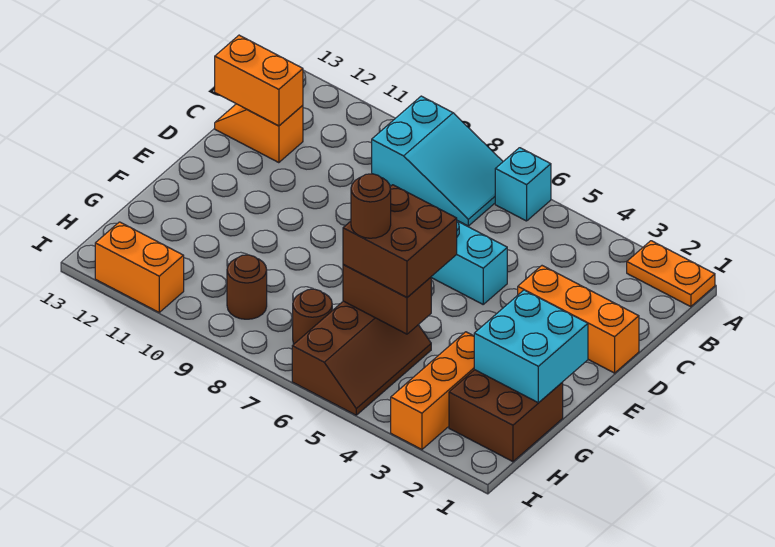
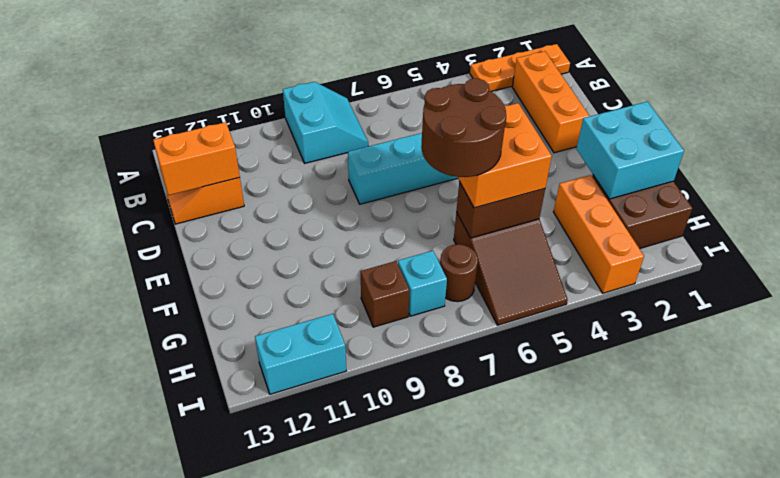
orange 1x2 plate [627,241,715,307] -> orange 1x3 plate [470,44,570,91]
cyan 1x1 brick [495,148,551,221] -> cyan 1x1 brick moved to [398,251,447,316]
cyan 2x3 slope [372,96,503,226] -> cyan 2x2 slope [283,82,368,163]
orange 1x3 brick [518,266,639,373] -> orange 1x3 brick turned to [512,51,589,153]
brown 2x2 brick [343,185,457,297] -> orange 2x2 brick [458,103,552,208]
brown 2x3 slope [292,301,431,415] -> brown 2x3 slope turned to [454,212,568,325]
brown 1x1 round brick [351,174,391,238] -> brown 2x2 round brick [421,79,506,177]
brown 1x1 round brick [227,255,267,319] -> brown 1x1 brick [360,261,410,327]
orange 1x2 brick [95,222,184,312] -> cyan 1x2 brick [255,314,346,394]

